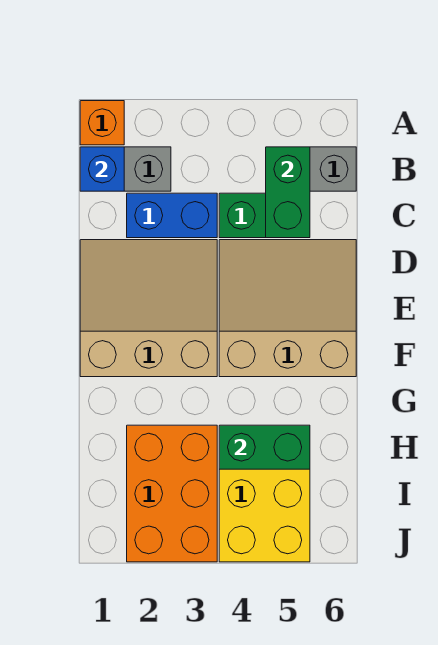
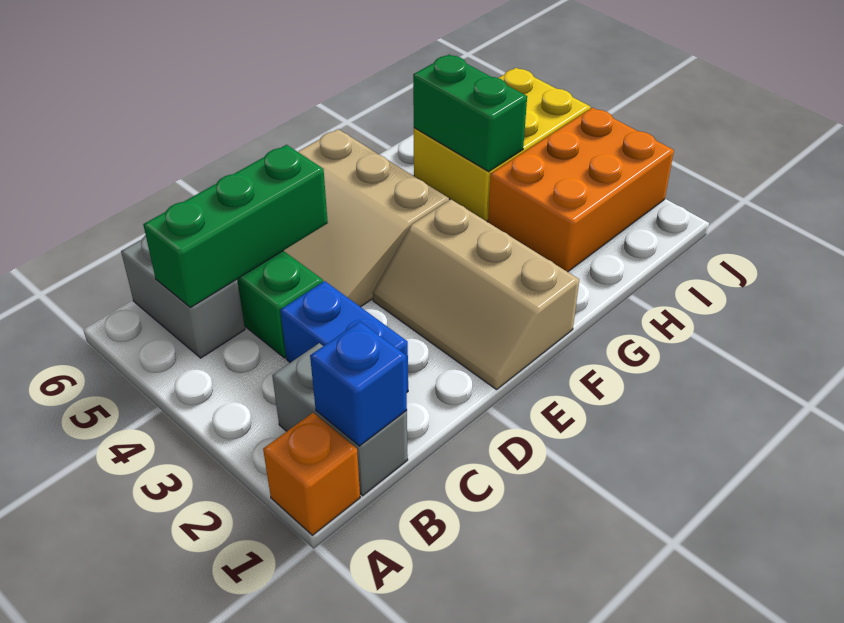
green 1x2 brick [266,147,310,238] -> green 1x3 brick [143,145,328,307]
tan 3x3 slope [80,240,217,377] -> tan 2x3 slope [373,199,579,390]

